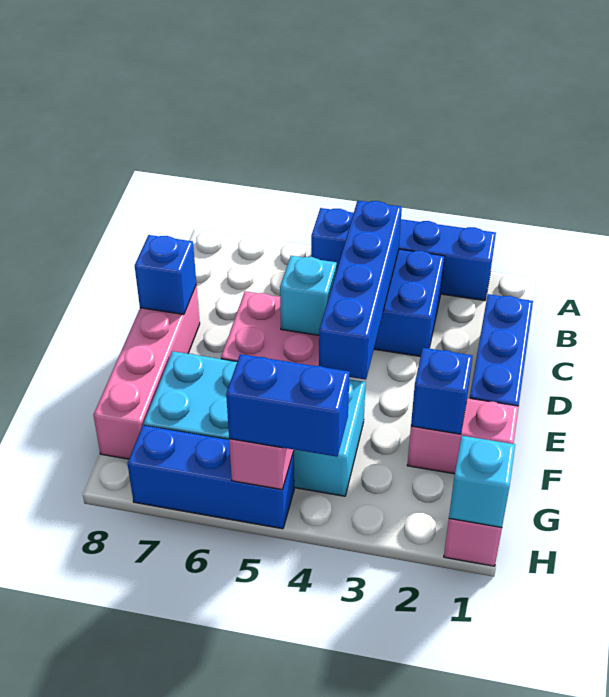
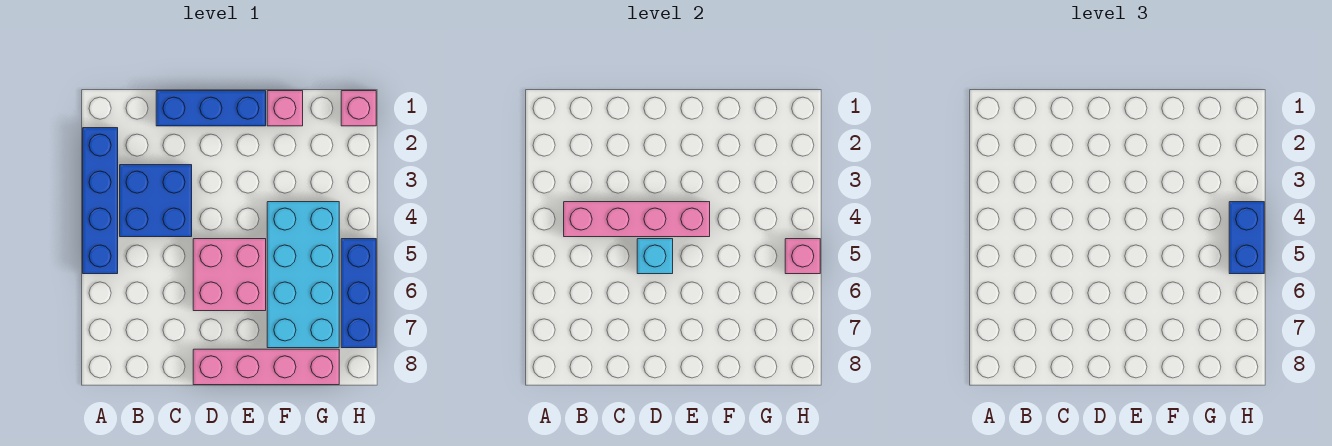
blue 1x4 brick [319,201,402,380] -> pink 1x4 brick [564,202,710,237]
blue 1x1 brick [135,235,196,315] -> none
pink 1x2 brick [407,398,519,474] -> pink 1x1 brick [267,91,303,126]
blue 1x1 brick [411,348,473,434] -> none
cyan 1x1 brick [449,436,515,527] -> none

